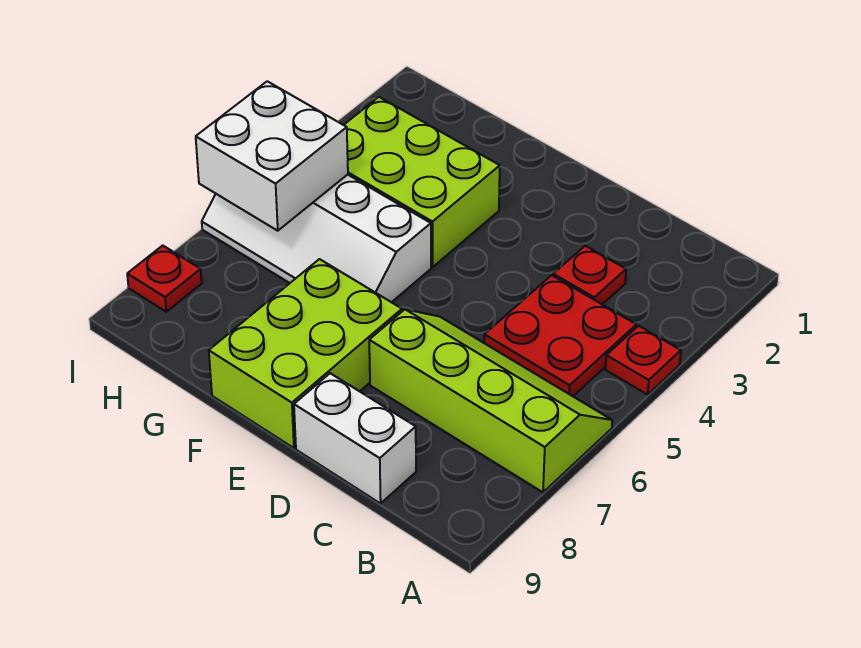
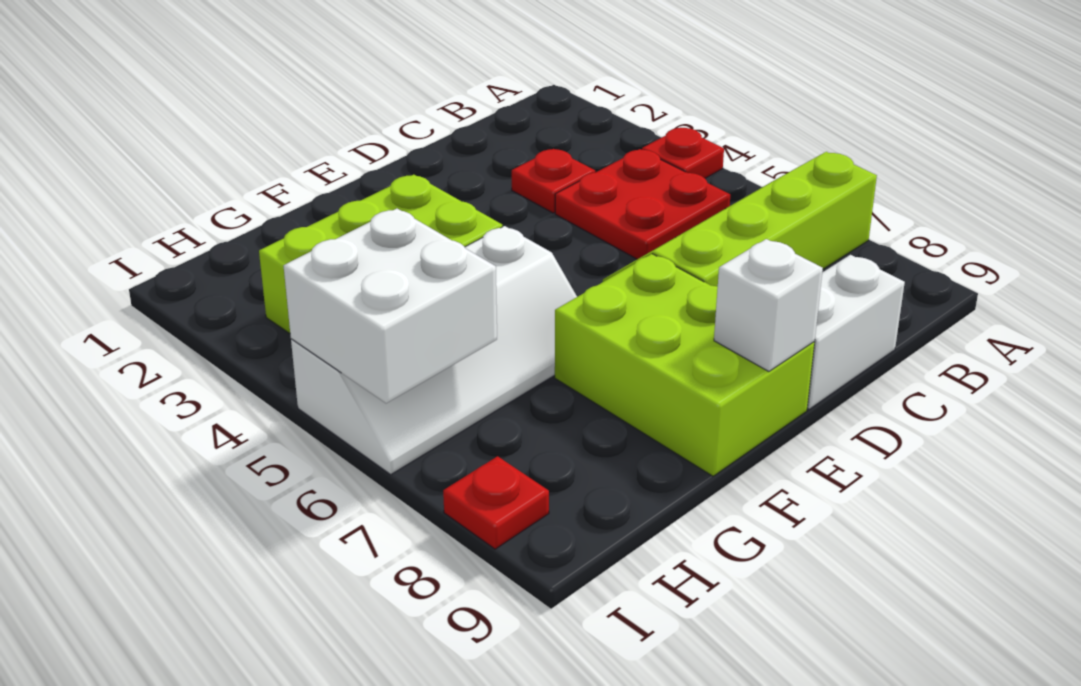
none -> white 1x1 brick [714,239,823,372]

